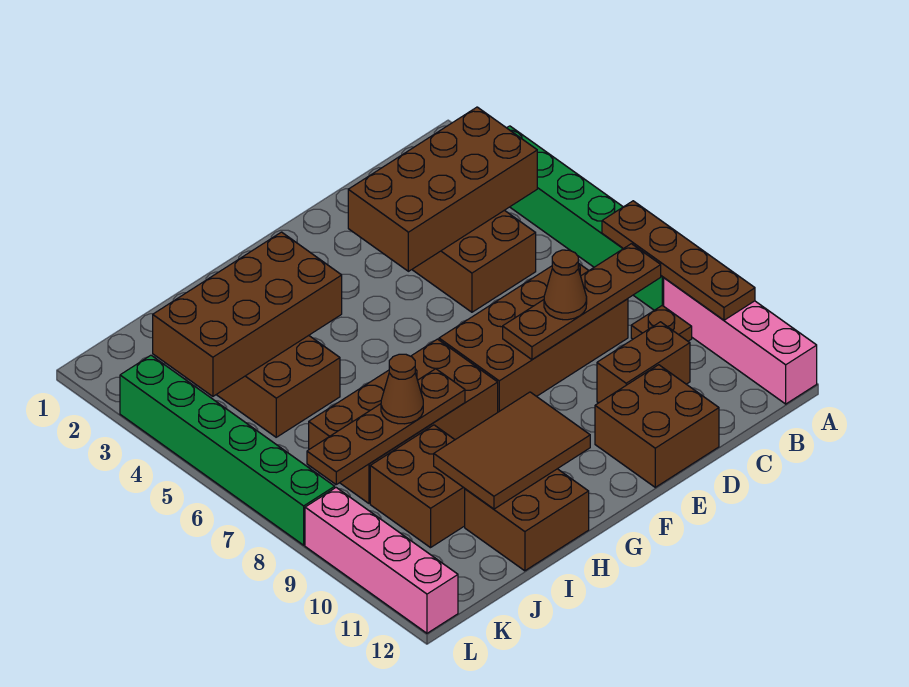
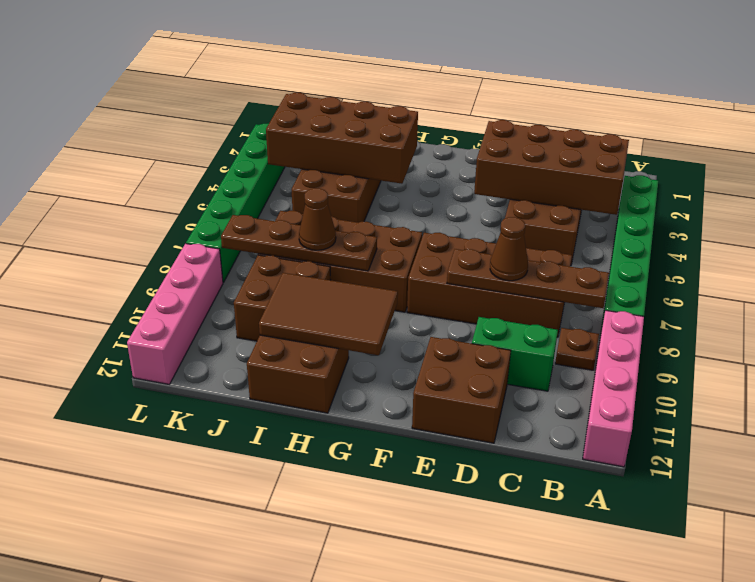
brown 1x4 plate [602,201,755,320] -> none
brown 1x2 brick [597,322,690,403] -> green 1x2 brick [472,317,558,391]

